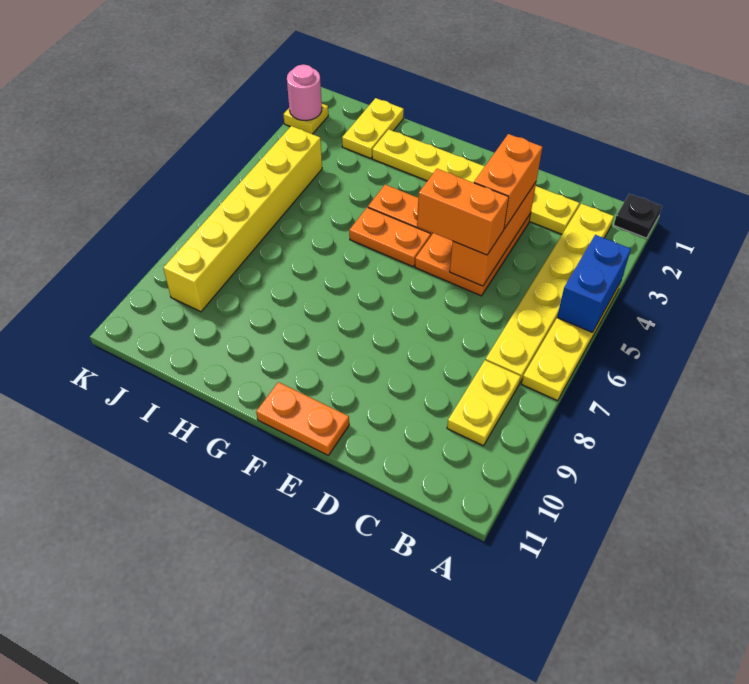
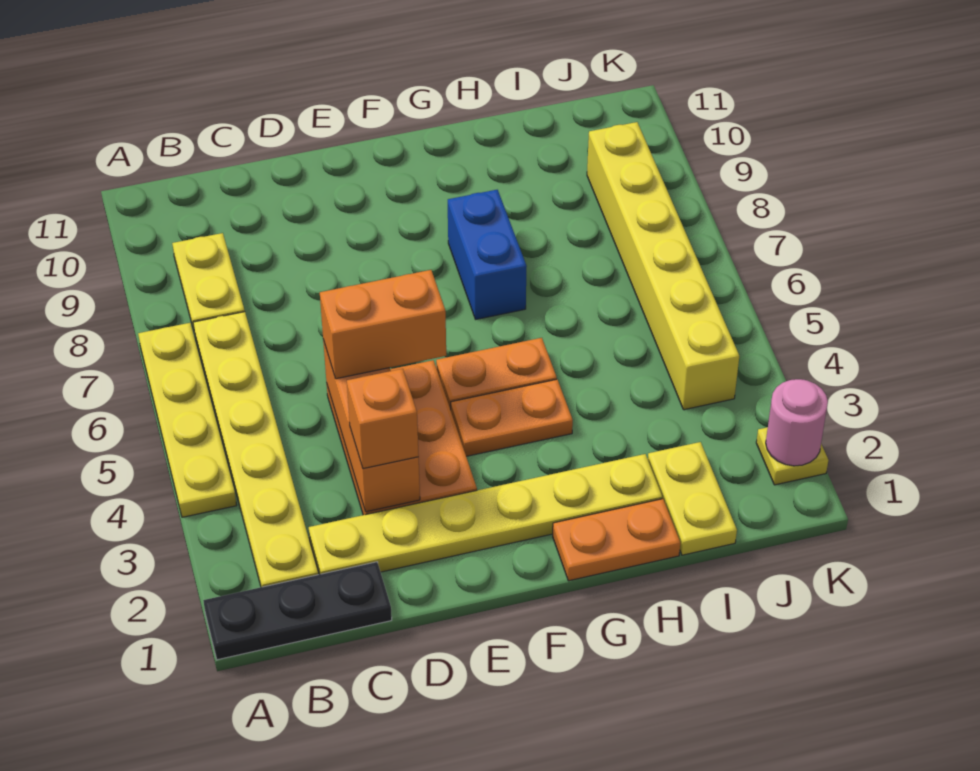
black 1x1 plate [614,194,662,238] -> black 1x3 plate [203,562,392,660]
blue 1x2 brick [557,235,631,332] -> blue 1x2 brick moved to [448,190,527,319]
orange 1x2 brick [474,134,542,229] -> orange 1x1 brick [347,369,419,469]
orange 1x2 plate [256,382,349,455] -> orange 1x2 plate moved to [553,499,680,581]

